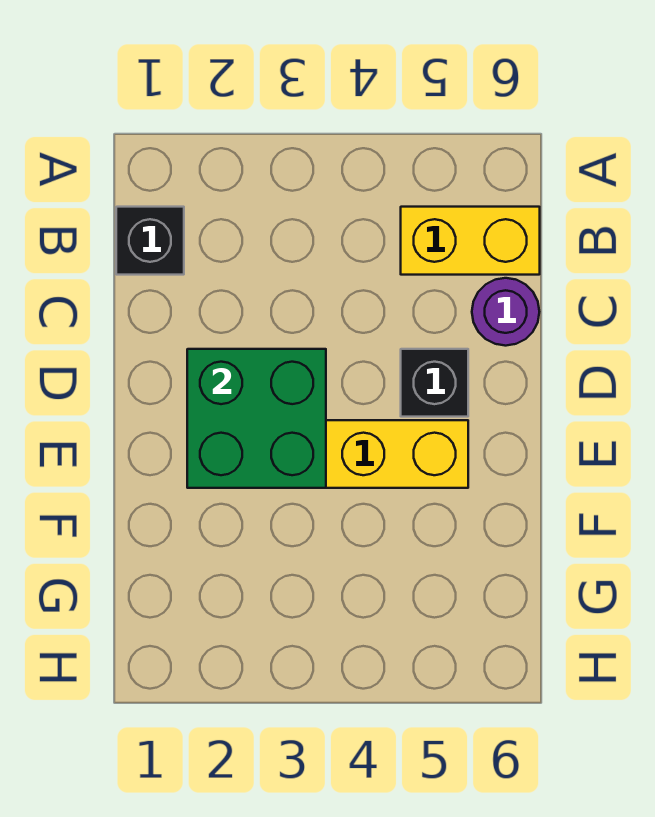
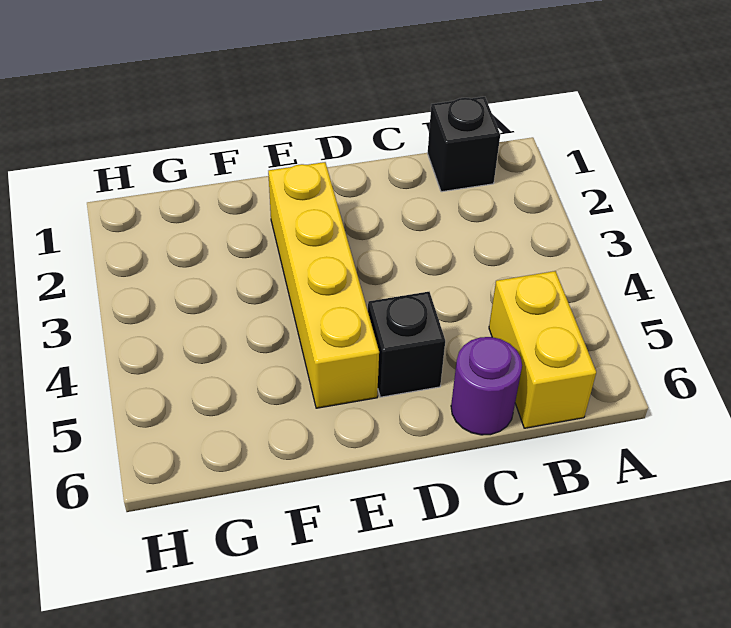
green 2x2 brick [187,349,326,488] -> none

